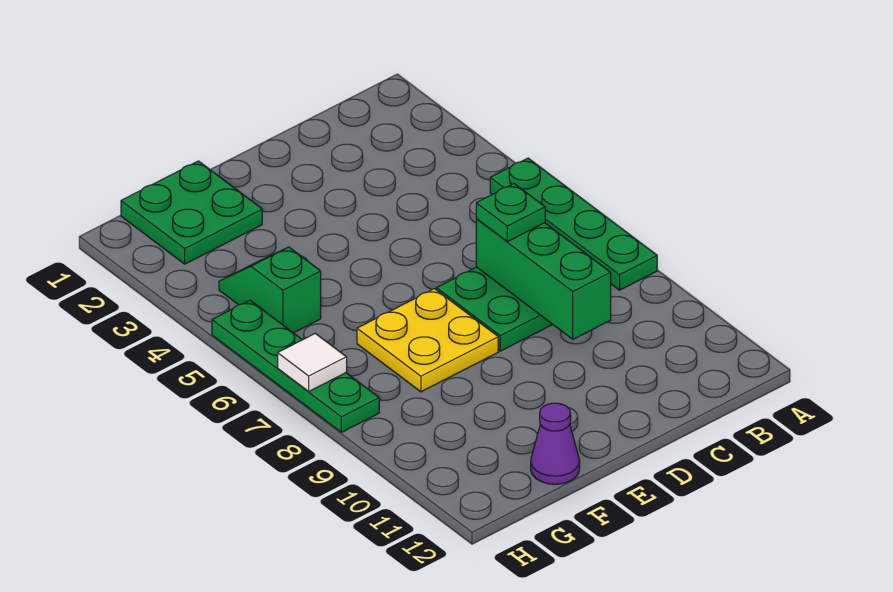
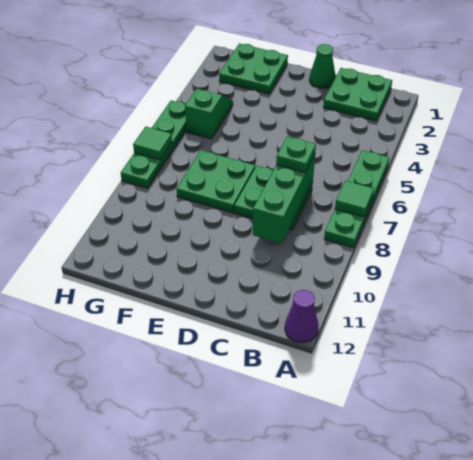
none -> green 1x1 tile [335,180,374,217]
none -> green 2x2 plate [323,68,392,121]
none -> green 1x1 cone [309,44,336,89]
yellow 2x2 plate [357,289,498,392] -> green 2x2 plate [177,150,255,213]
purple 1x1 cone [531,403,580,484] -> purple 1x1 cone moved to [285,290,319,342]
white 1x1 tile [278,333,347,391] -> green 1x1 tile [133,127,172,160]

